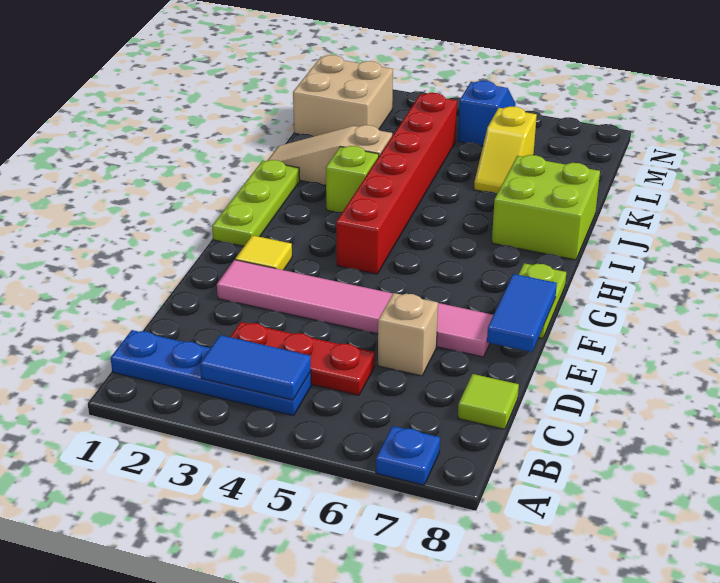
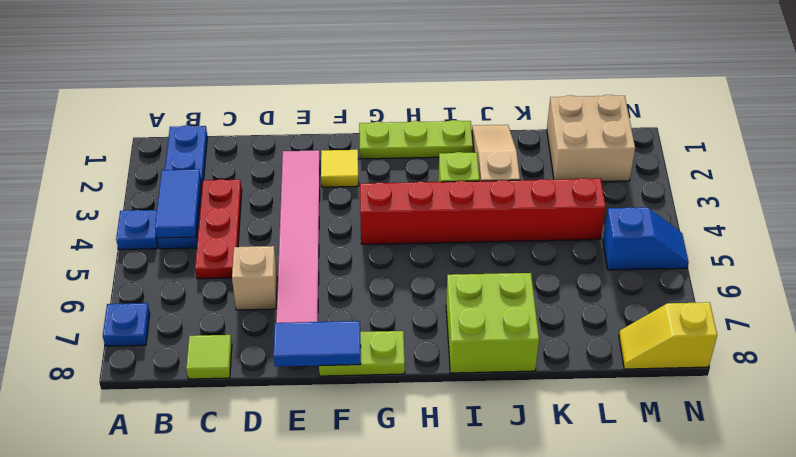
none -> blue 1x1 plate [116,210,158,250]
yellow 1x2 slope [474,106,537,193] -> yellow 1x2 slope moved to [619,302,717,369]

